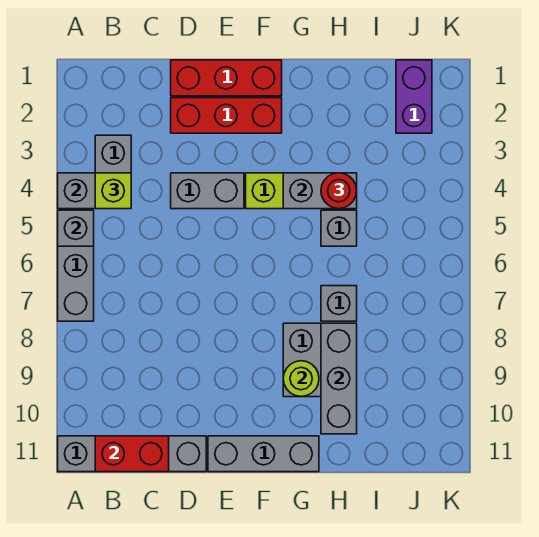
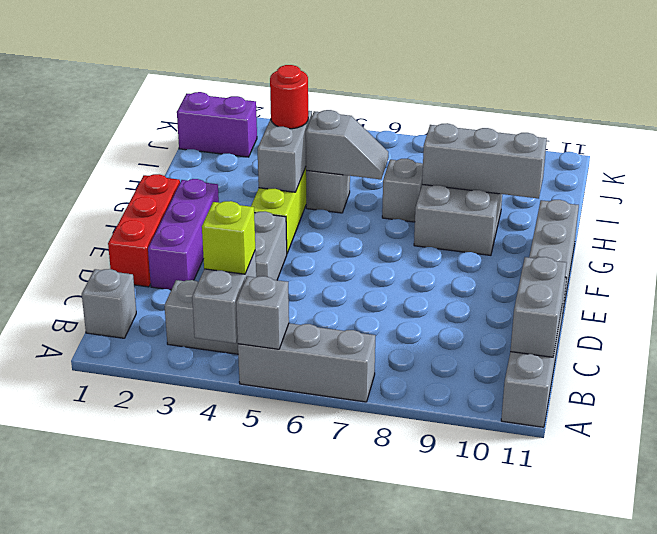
none -> grey 1x1 brick [82,269,136,338]
red 1x2 brick [95,436,169,472] -> grey 1x2 brick [510,257,566,357]
red 1x3 brick [171,98,282,133] -> purple 1x3 brick [148,179,219,290]
lime 1x1 round brick [283,361,319,397] -> none
none -> grey 1x2 slope [306,110,388,179]

